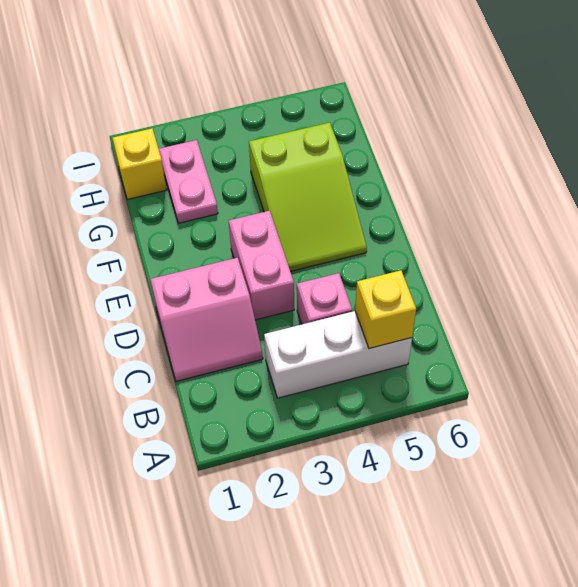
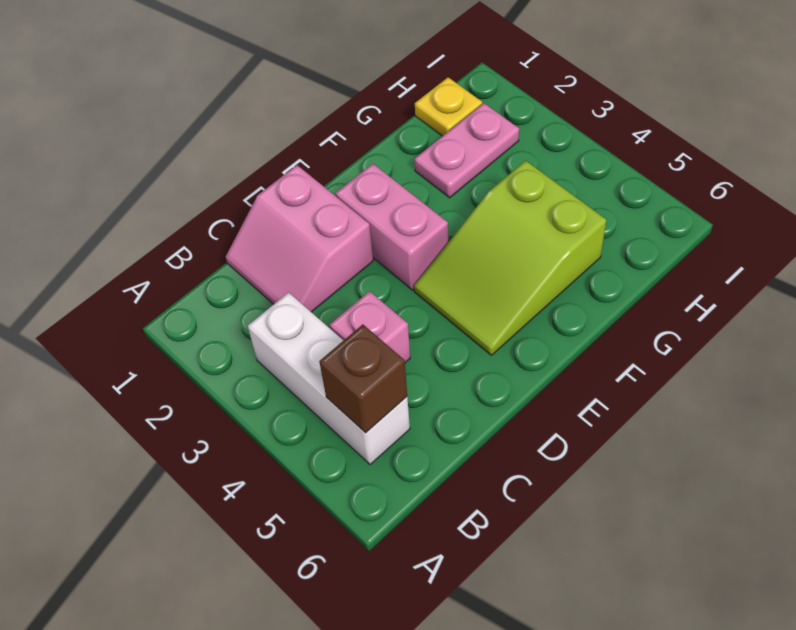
yellow 1x1 brick [355,270,416,349] -> brown 1x1 brick [319,325,407,433]
pink 1x2 brick [229,211,294,320] -> pink 1x2 brick turned to [336,164,448,290]
yellow 1x1 brick [113,129,166,199] -> yellow 1x1 plate [415,77,482,136]

